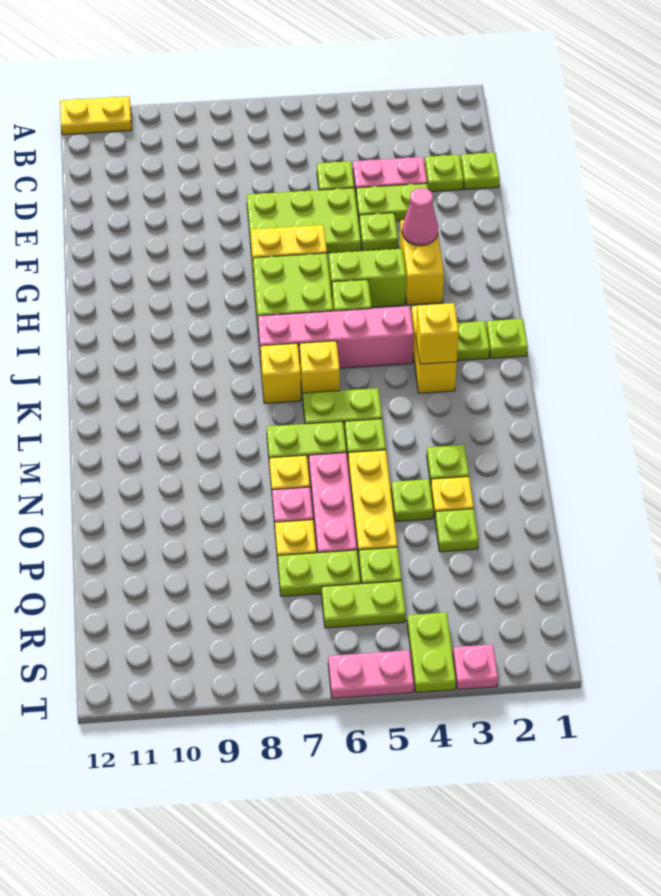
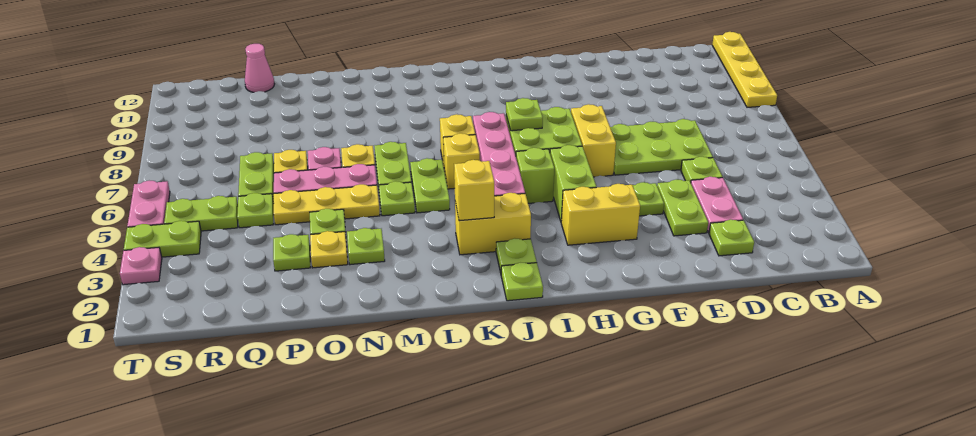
yellow 1x2 plate [60,96,132,135] -> yellow 1x4 plate [712,32,777,107]
lime 1x1 plate [461,153,500,189] -> lime 1x1 plate moved to [506,98,543,131]
lime 2x3 plate [247,188,361,256] -> lime 2x3 plate turned to [610,119,713,175]
pink 1x1 cone [402,188,438,246] -> pink 1x1 cone moved to [245,44,274,92]
lime 1x2 plate [322,581,405,628] -> lime 1x2 plate turned to [164,196,238,231]

